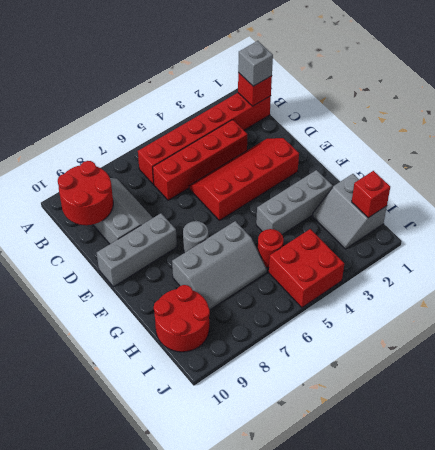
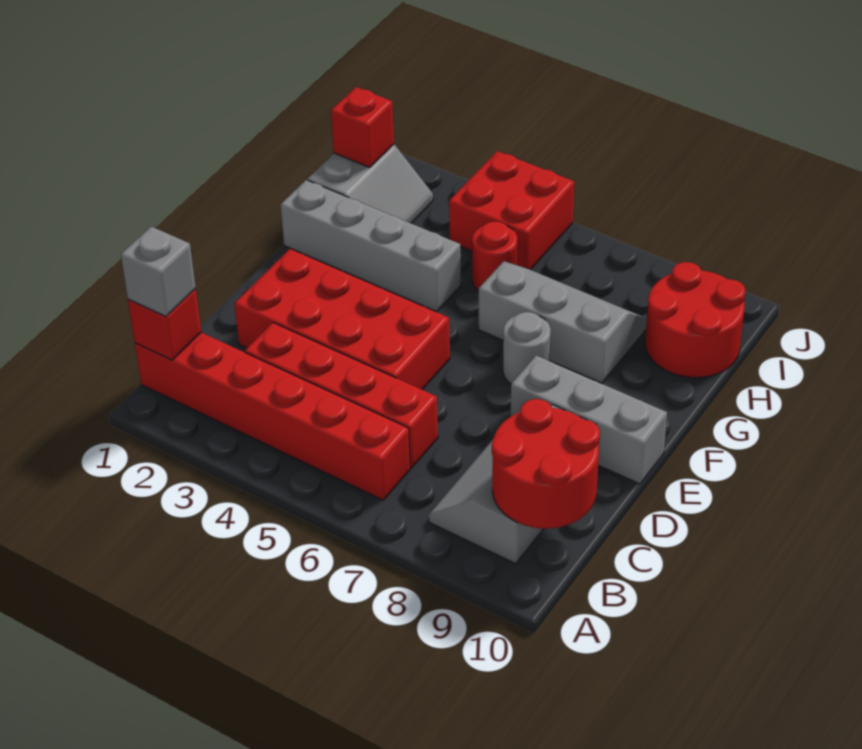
red 2x4 slope [189,138,299,220] -> red 2x4 brick [234,249,450,390]
grey 1x3 brick [256,170,332,234] -> grey 1x4 brick [280,180,461,312]

